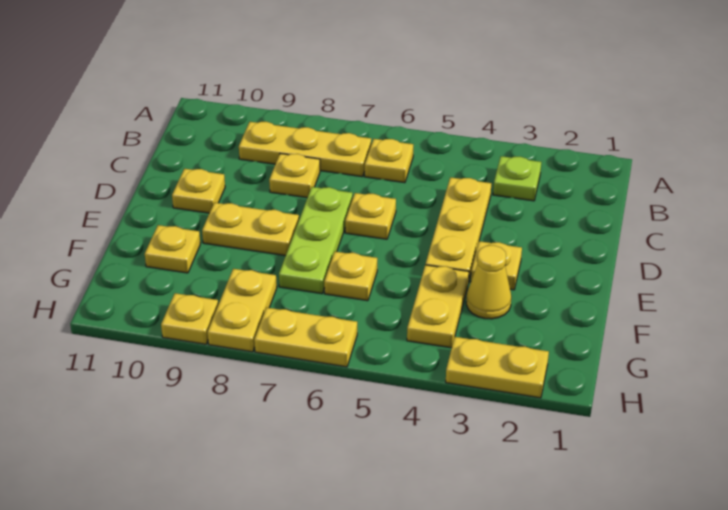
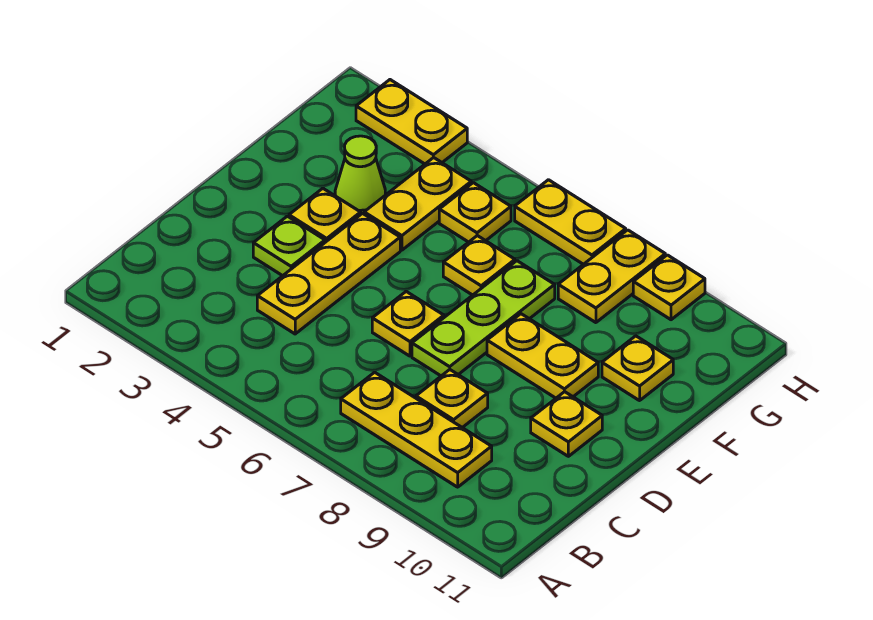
lime 1x1 plate [493,156,541,201] -> lime 1x1 plate moved to [253,216,325,276]
yellow 1x1 plate [365,139,413,183] -> yellow 1x1 plate moved to [439,183,511,242]
yellow 1x1 cone [466,245,511,319] -> lime 1x1 cone [335,136,386,214]

